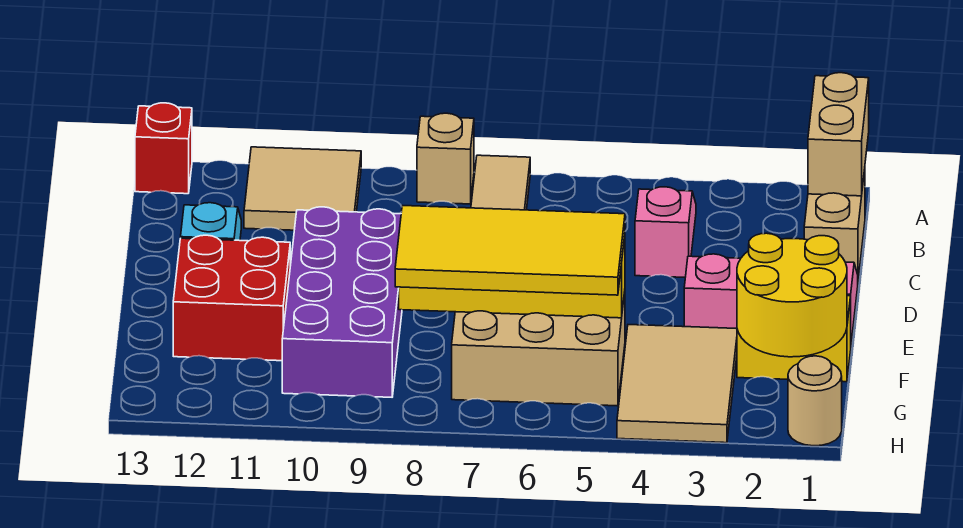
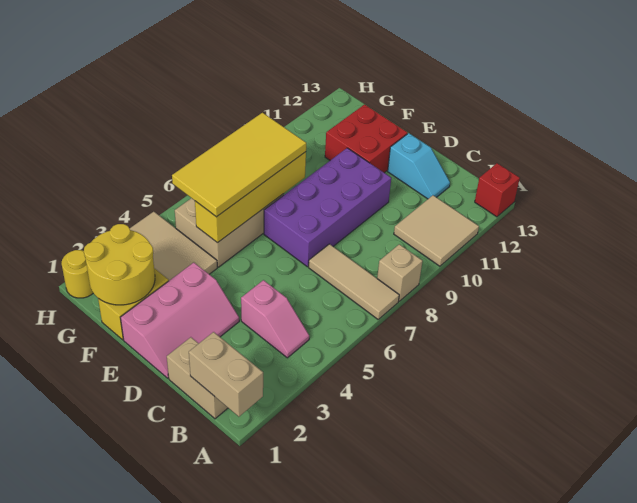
purple 2x4 brick [282,207,402,397] -> purple 2x4 brick turned to [264,148,391,267]
tan 1x1 round brick [788,356,842,446] -> yellow 1x1 round brick [62,250,93,298]

